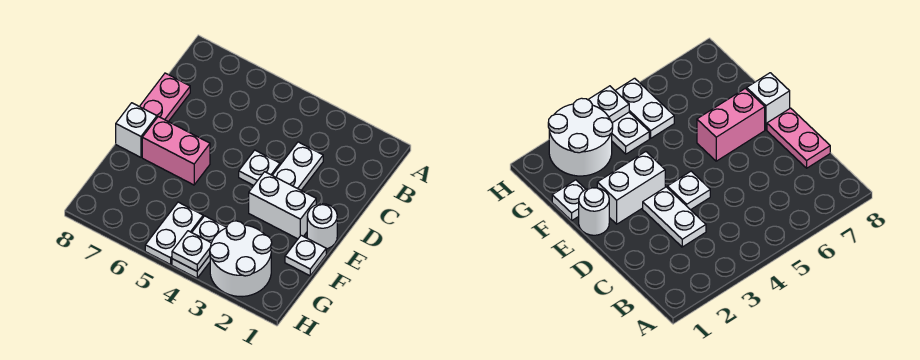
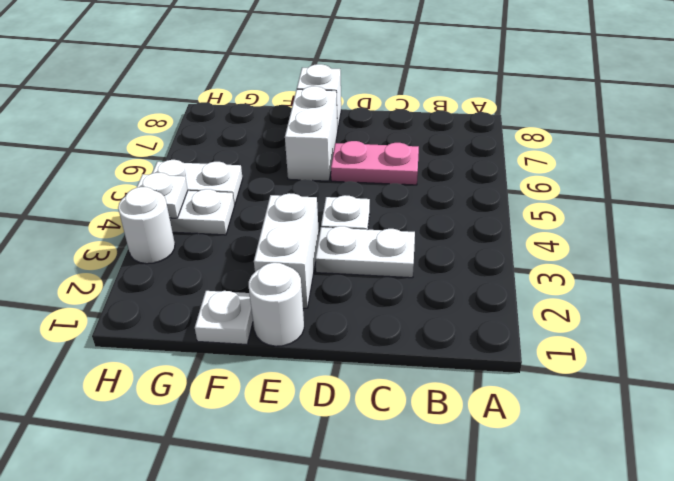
pink 1x2 plate [139,73,190,122] -> pink 1x2 plate moved to [331,141,419,185]
pink 1x2 brick [142,117,210,185] -> white 1x2 brick [285,86,338,181]
white 2x2 round brick [210,221,272,297] -> white 1x1 round brick [118,187,175,264]

